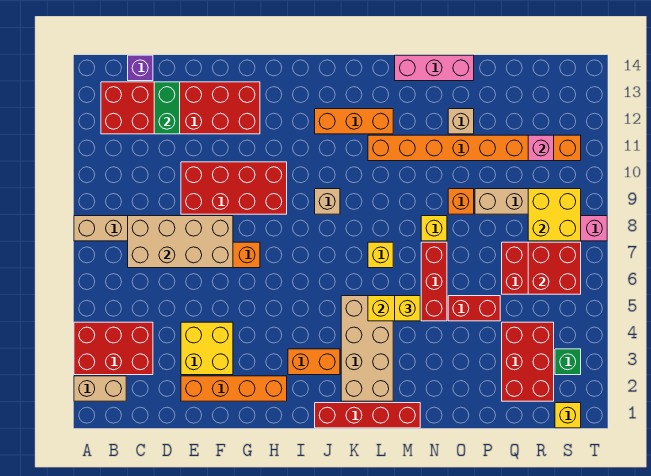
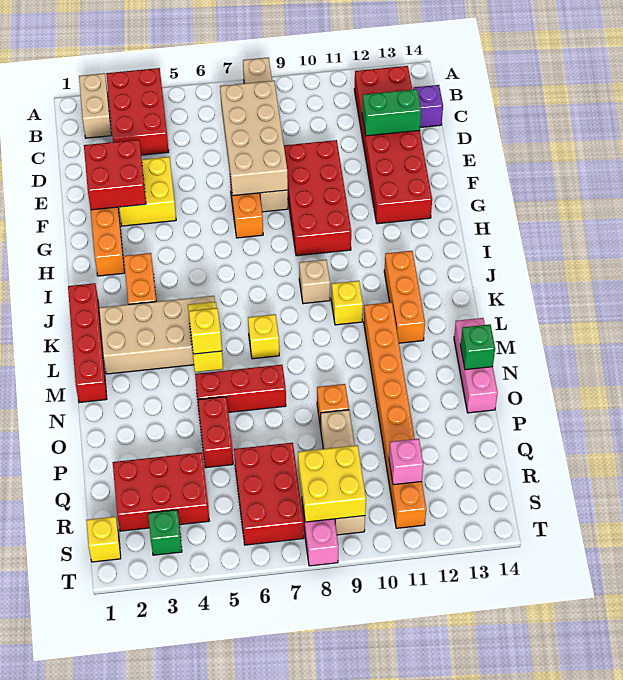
yellow 1x1 brick [421,216,447,241] -> yellow 1x1 brick moved to [331,281,363,325]
none -> green 1x1 brick [460,324,495,370]
tan 1x1 brick [448,109,474,134] -> none
red 2x2 brick [528,242,581,294] -> red 2x2 brick moved to [84,140,146,210]

